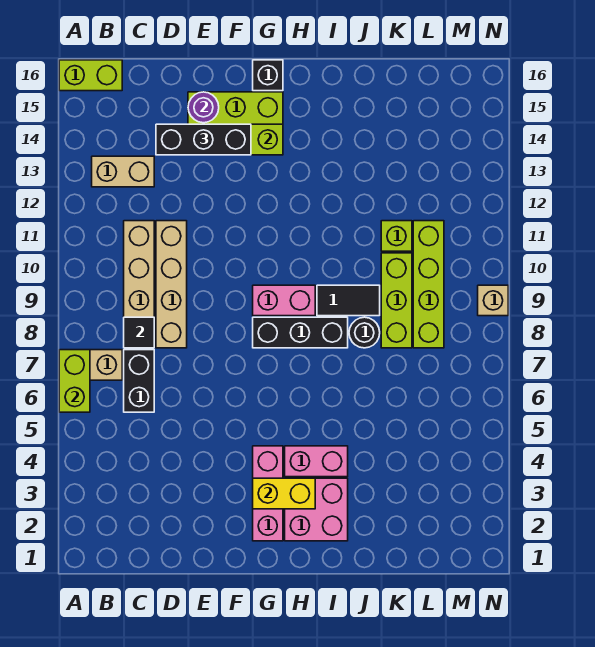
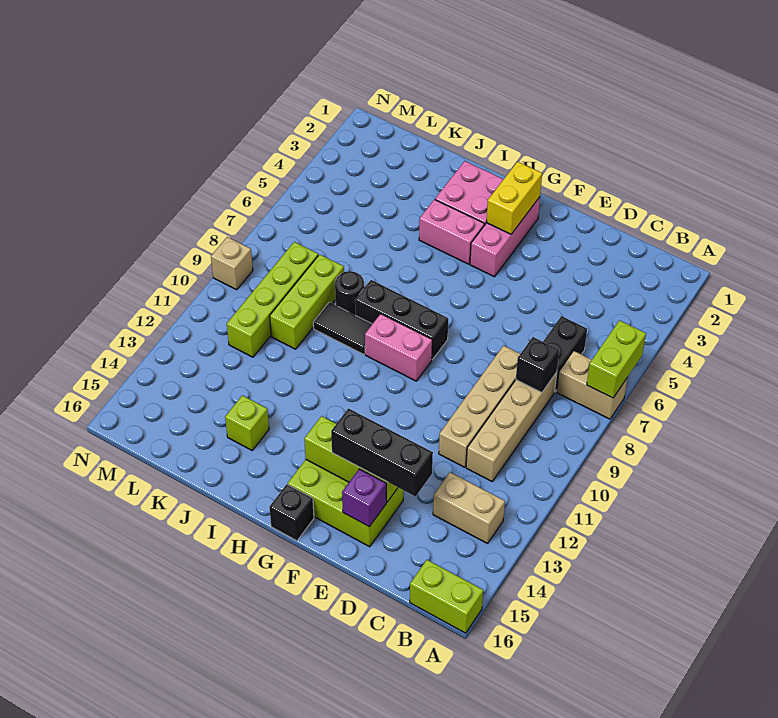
black 1x1 tile [124,317,154,348] -> black 1x1 brick [516,337,559,392]
purple 1x1 round brick [188,92,219,123] -> purple 1x1 brick [342,469,386,527]
yellow 1x2 brick [253,478,315,509] -> yellow 1x2 brick turned to [486,162,542,234]
lime 1x1 brick [381,221,412,251] -> lime 1x1 brick moved to [225,395,269,450]

